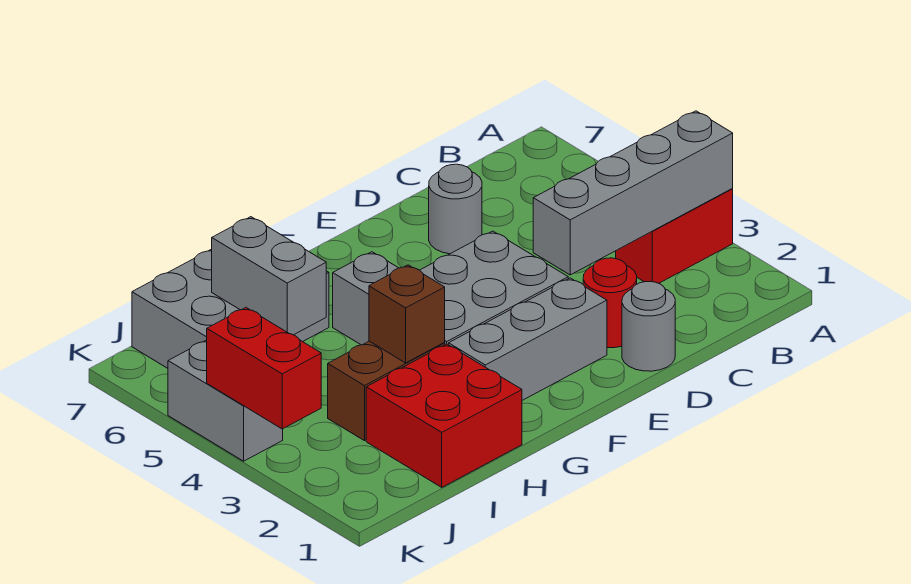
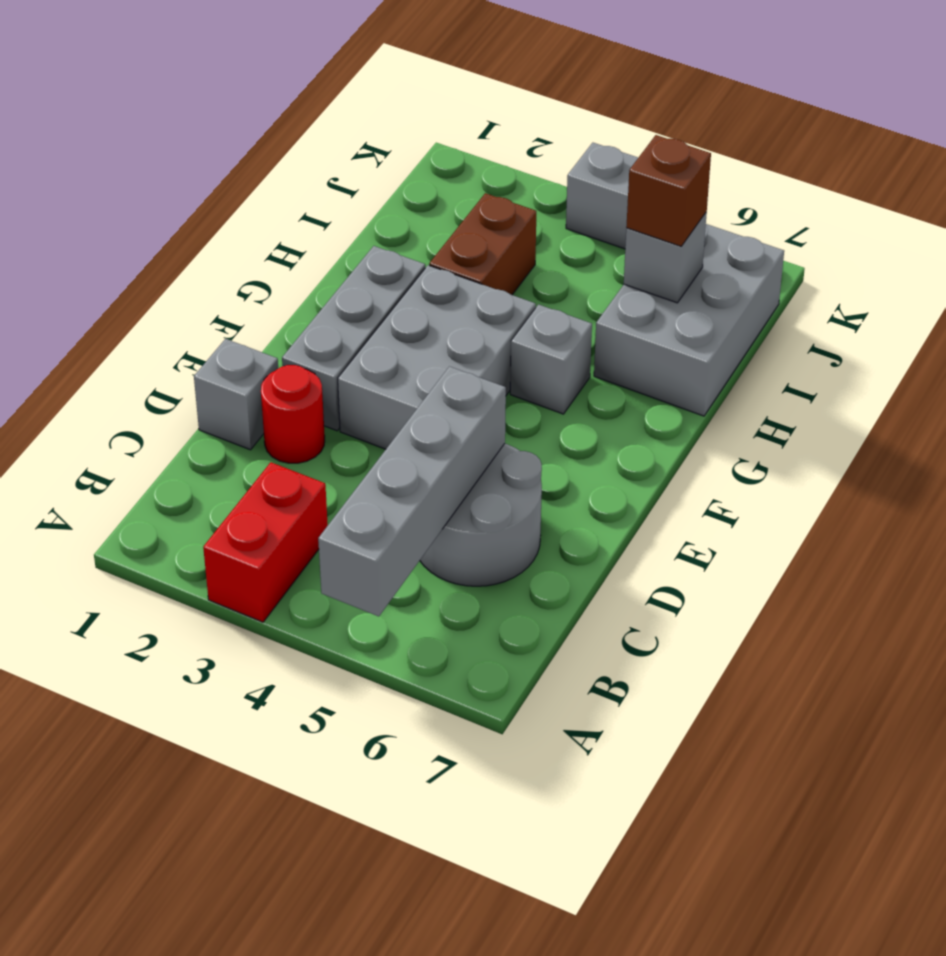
grey 1x4 brick [533,111,733,275] -> grey 1x4 brick moved to [318,367,506,616]
grey 1x1 round brick [622,282,675,371] -> grey 1x1 brick [194,339,278,450]
grey 1x1 round brick [429,164,482,254] -> grey 2x2 round brick [420,444,542,586]
red 2x2 brick [366,344,522,487] -> none
brown 1x1 brick [369,265,445,363] -> brown 1x1 brick moved to [626,135,711,246]
grey 1x2 brick [212,217,326,335] -> grey 1x1 brick [624,212,707,303]
red 1x2 brick [207,308,321,429] -> none

